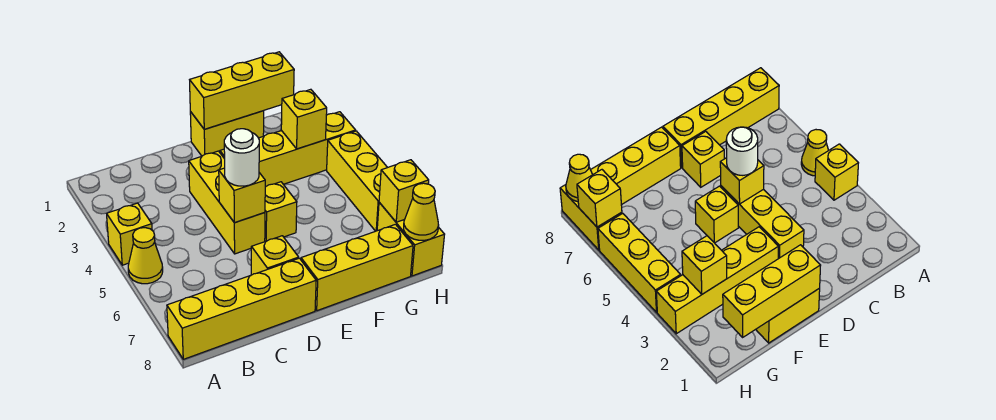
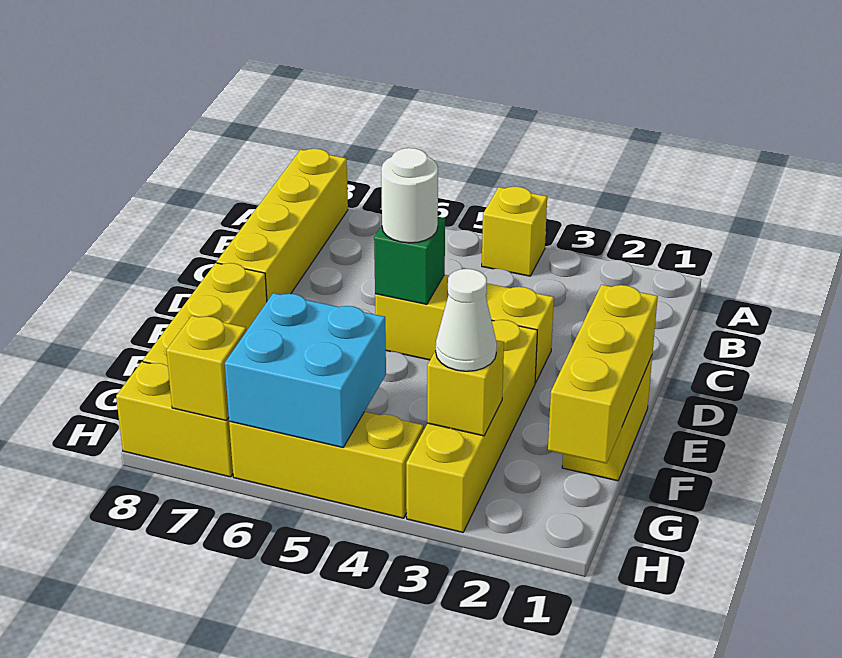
yellow 1x1 cone [128,228,163,284] -> none
yellow 1x1 brick [219,168,265,223] -> green 1x1 brick [374,217,445,304]
yellow 1x1 brick [251,236,299,275] -> none
yellow 1x1 brick [265,182,297,241] -> none
none -> white 1x1 cone [436,269,497,371]
none -> cyan 2x2 brick [225,293,386,447]
yellow 1x1 cone [404,183,439,240] -> none

